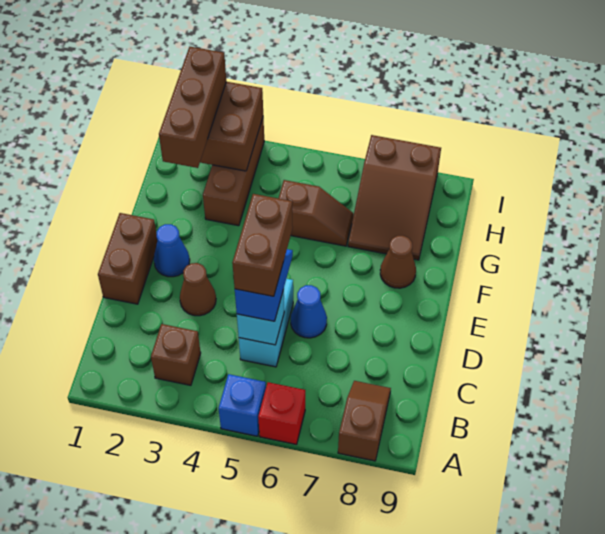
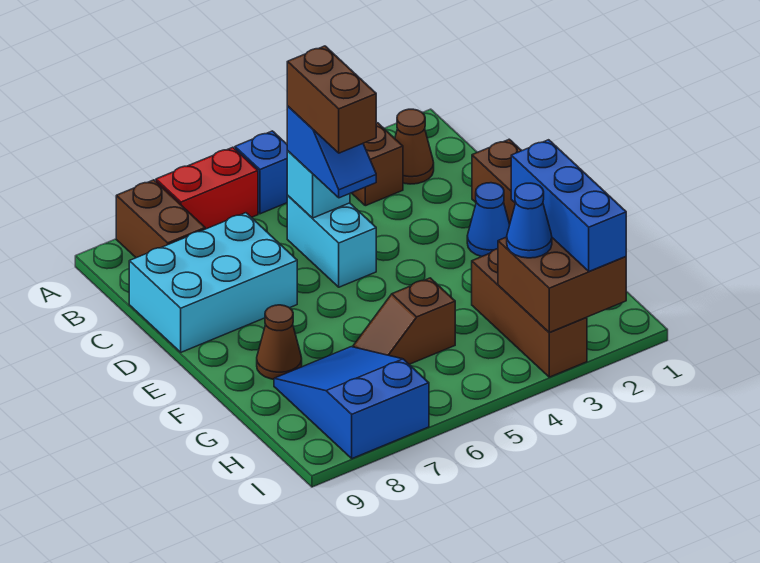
red 1x1 brick [258,382,305,445] -> red 1x2 brick [156,147,258,229]
brown 1x2 slope [338,381,391,461] -> brown 1x2 brick [116,180,205,258]
none -> cyan 2x3 brick [129,213,297,352]
brown 1x1 cone [180,263,216,316] -> brown 1x1 cone moved to [395,109,434,184]
blue 1x1 cone [291,285,327,338] -> blue 1x1 cone moved to [507,183,552,258]
brown 1x3 brick [159,47,226,168] -> blue 1x3 brick [511,140,626,271]
brown 2x3 slope [348,135,441,260] -> blue 2x3 slope [274,347,429,459]

